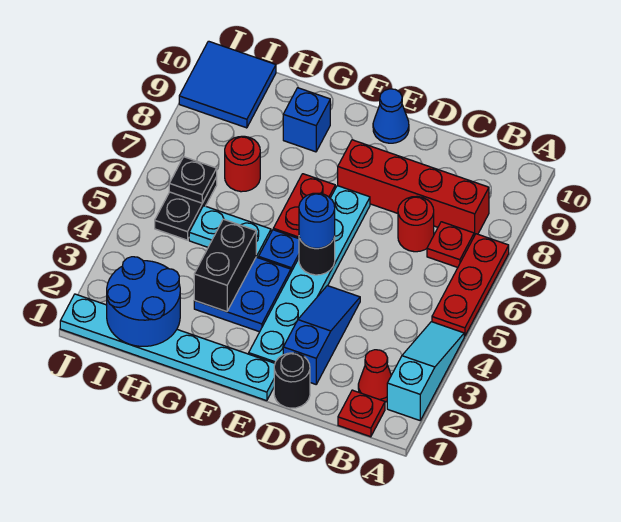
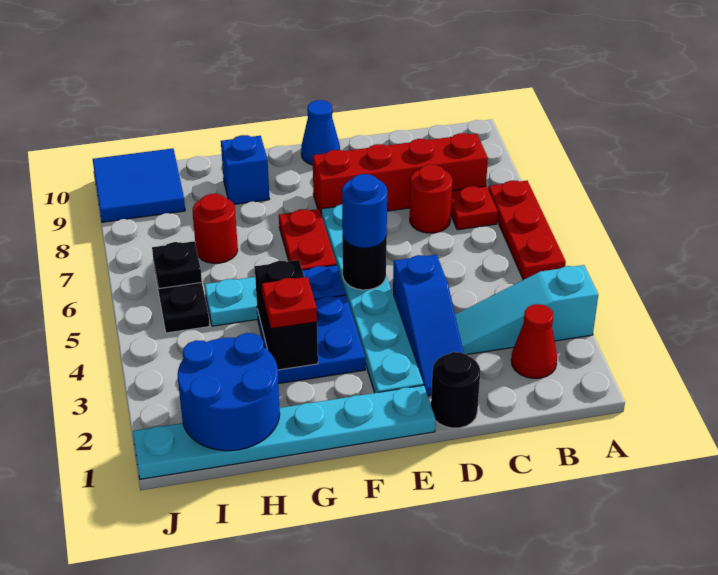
cyan 1x3 slope [387,322,464,420] -> cyan 1x3 slope turned to [455,265,598,355]
red 1x1 plate [338,390,385,437] -> red 1x1 plate moved to [262,277,317,329]
blue 1x3 slope [283,286,360,384] -> blue 1x3 slope turned to [393,255,464,396]

